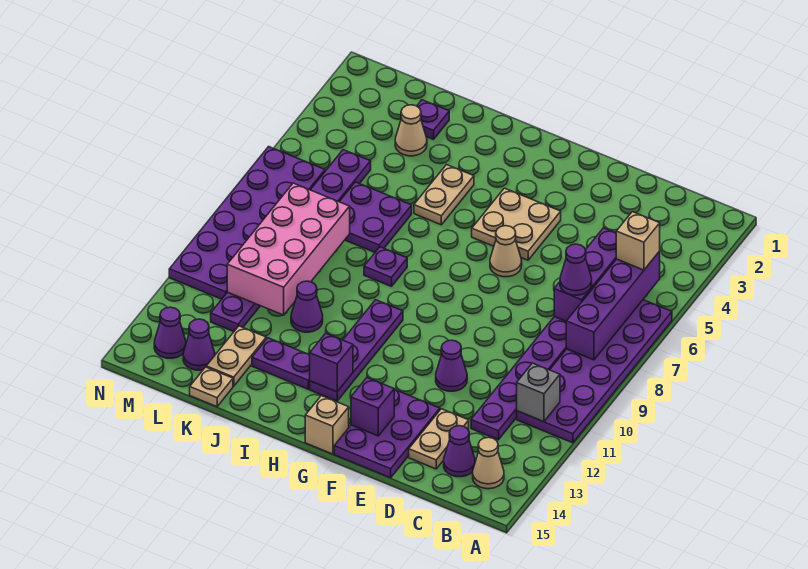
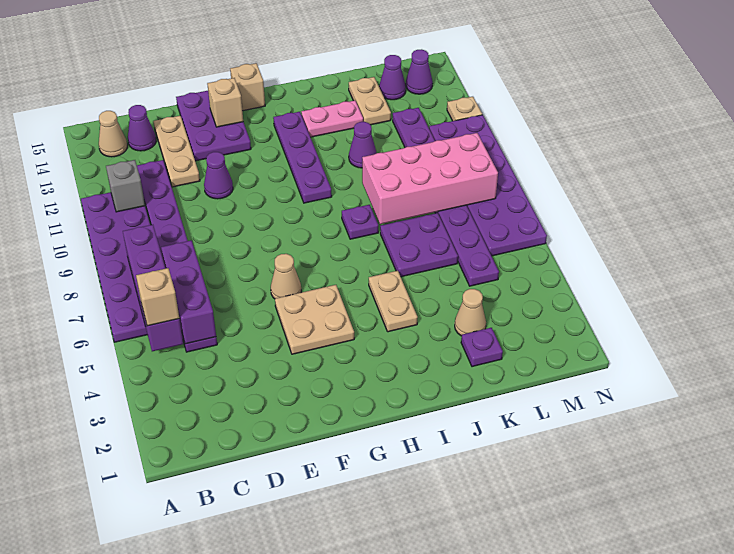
purple 1x1 cone [560,244,592,295] -> none
tan 1x2 plate [409,409,469,469] -> tan 1x3 plate [153,116,200,187]
purple 1x1 brick [351,378,394,436] -> tan 1x1 brick [207,78,243,127]
purple 1x1 brick [310,333,353,392] -> none
purple 1x2 plate [252,338,310,389] -> pink 1x2 plate [301,101,363,137]
pink 2x4 brick [227,183,350,315] -> pink 2x4 brick turned to [362,133,498,224]
tan 1x1 plate [190,367,233,407] -> tan 1x1 plate moved to [447,97,482,121]

